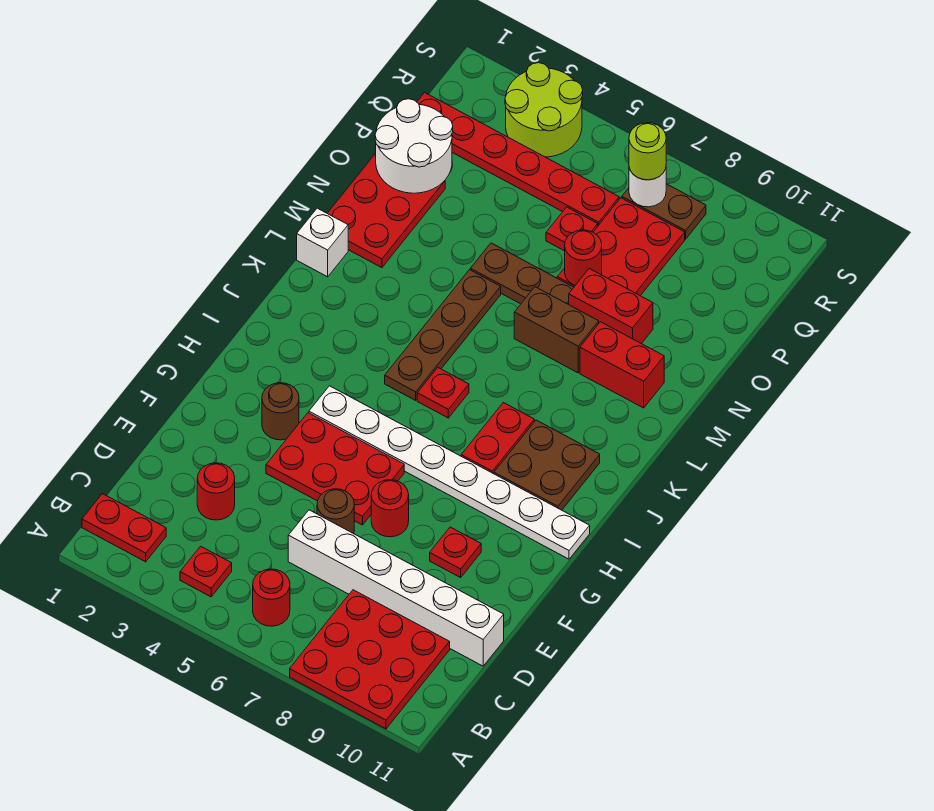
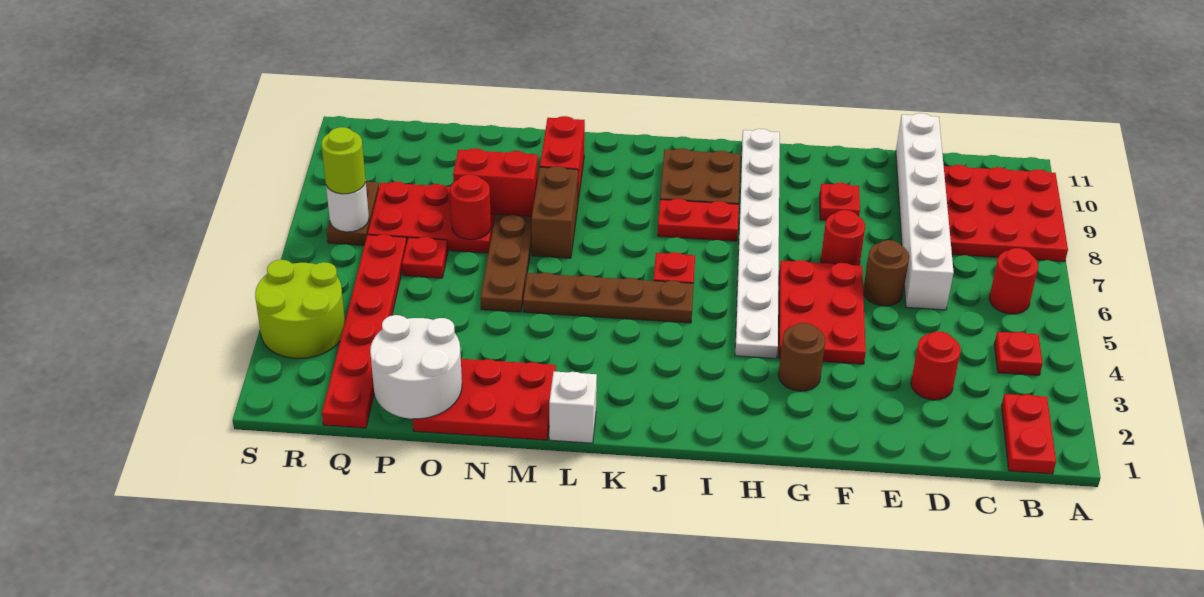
red 1x2 brick [569,269,653,344] -> red 1x2 brick turned to [453,148,538,216]

